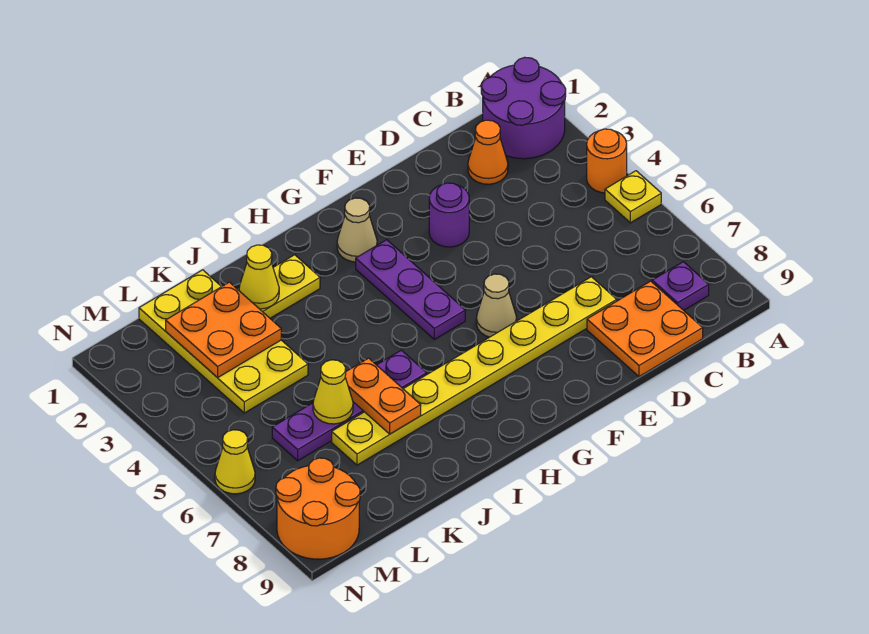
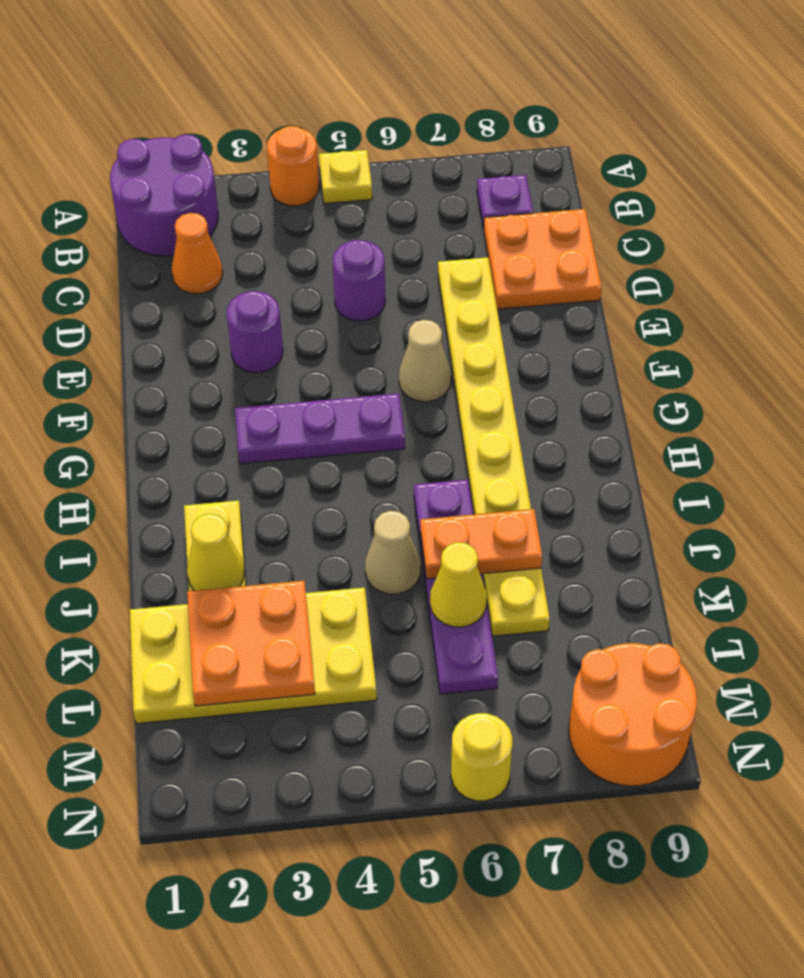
none -> purple 1x1 round brick [333,240,385,321]
tan 1x1 cone [337,198,377,262] -> tan 1x1 cone moved to [365,511,421,594]
yellow 1x1 cone [215,430,255,494] -> yellow 1x1 round brick [451,713,512,801]

